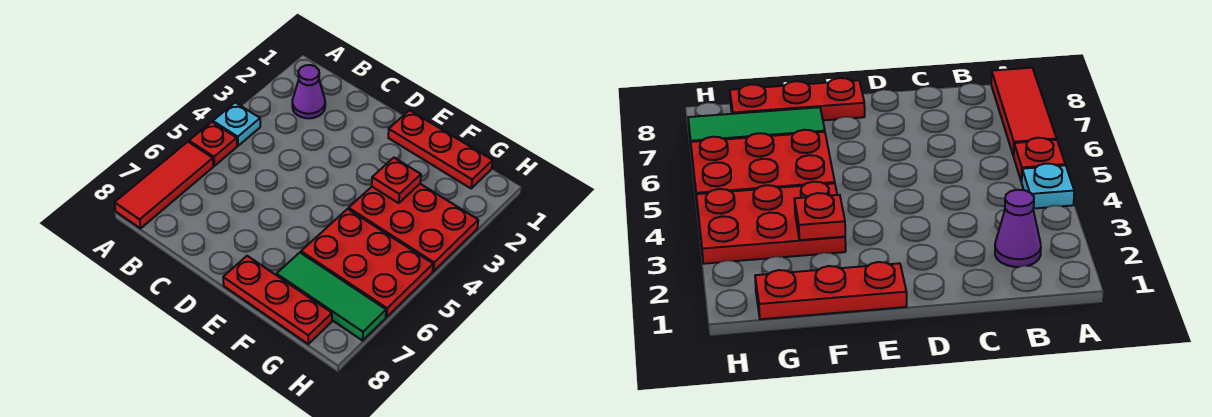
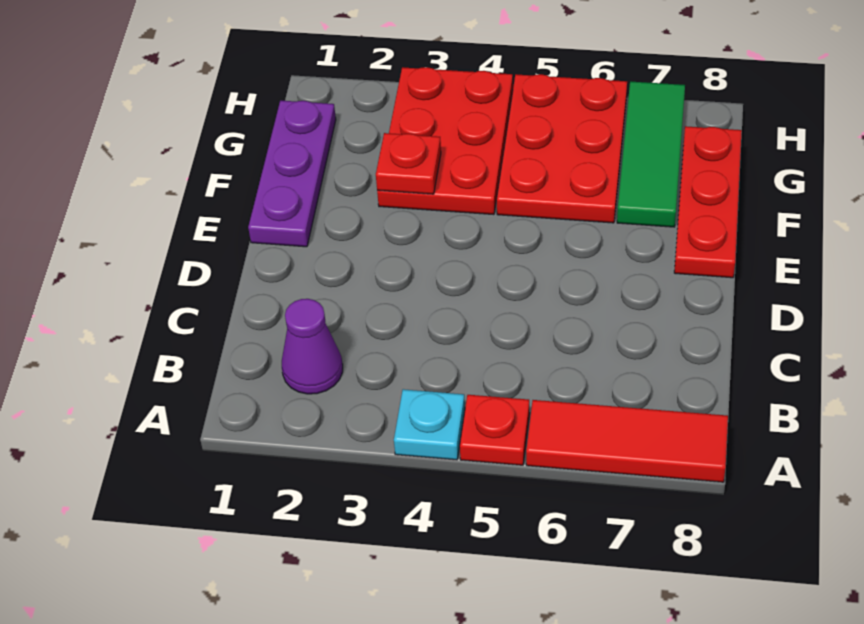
red 1x3 plate [388,110,493,188] -> purple 1x3 plate [248,100,336,247]

